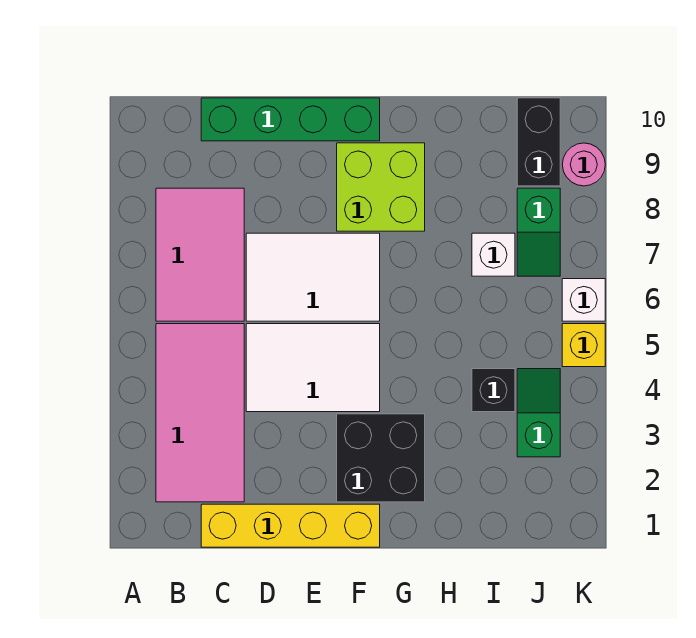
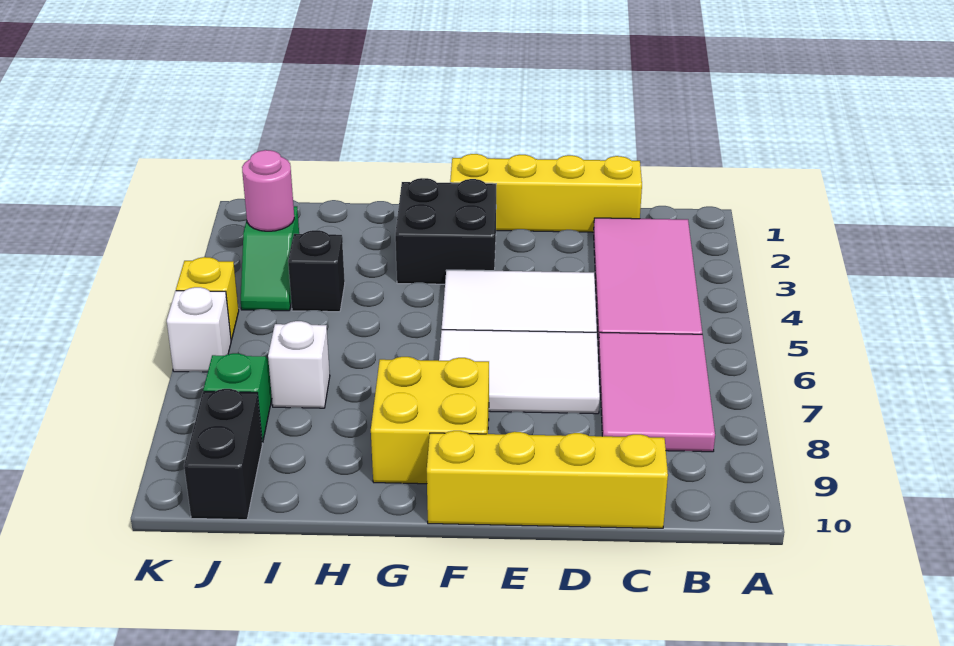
green 1x4 brick [201,98,380,141] -> yellow 1x4 brick [427,431,668,528]
lime 2x2 brick [337,143,425,231] -> yellow 2x2 brick [371,357,489,484]
pink 1x1 round brick [562,143,605,186] -> pink 1x1 round brick moved to [242,150,294,231]

